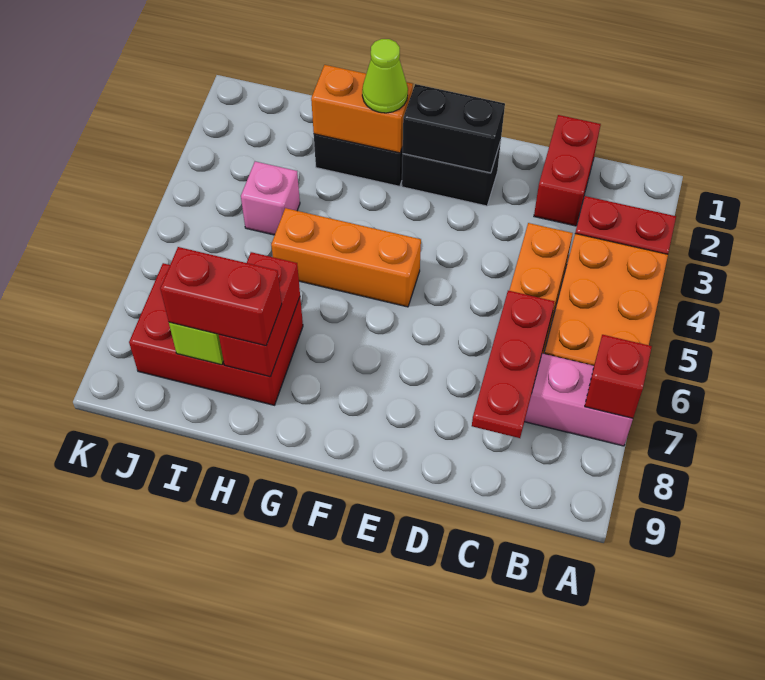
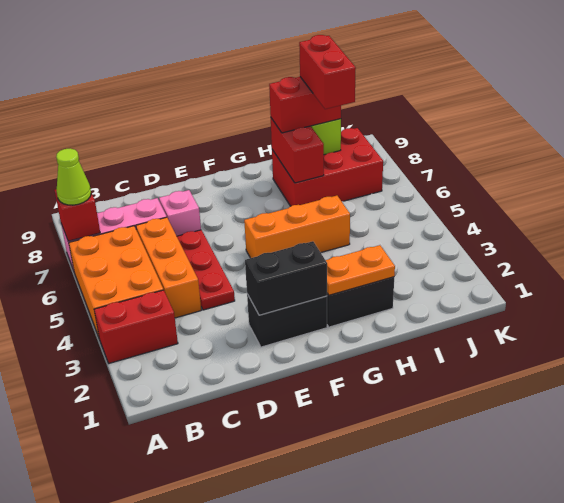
red 1x2 brick [534,115,601,226] -> red 1x2 brick moved to [299,35,356,109]
red 1x3 plate [472,291,555,438] -> red 1x3 plate moved to [177,230,235,310]
orange 1x2 brick [311,65,413,153] -> orange 1x2 plate [326,245,395,295]
lime 1x1 cone [362,39,408,113] -> lime 1x1 cone moved to [56,149,91,205]
pink 1x1 brick [241,162,300,235] -> pink 1x1 brick moved to [159,190,201,236]

